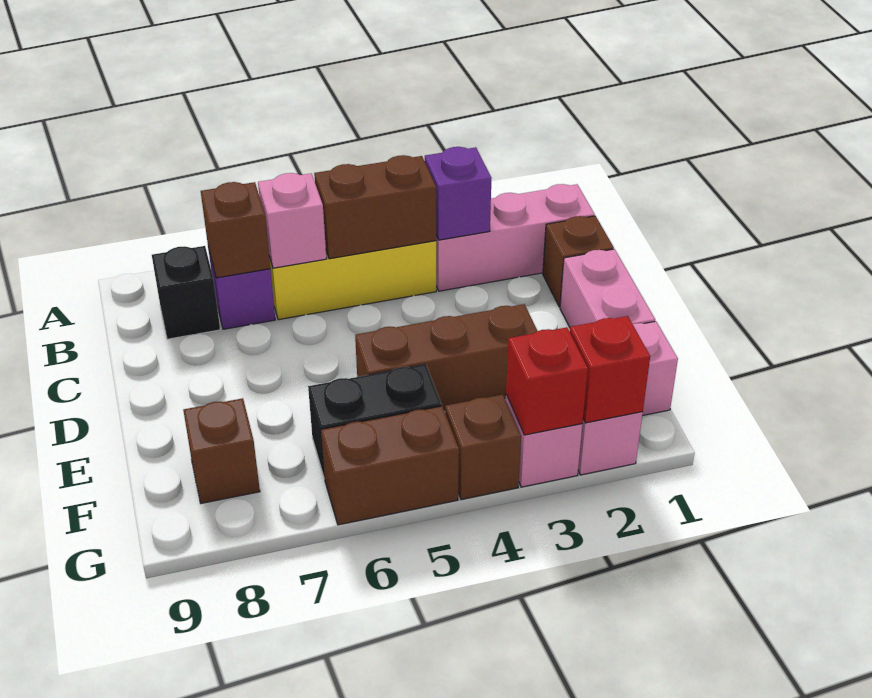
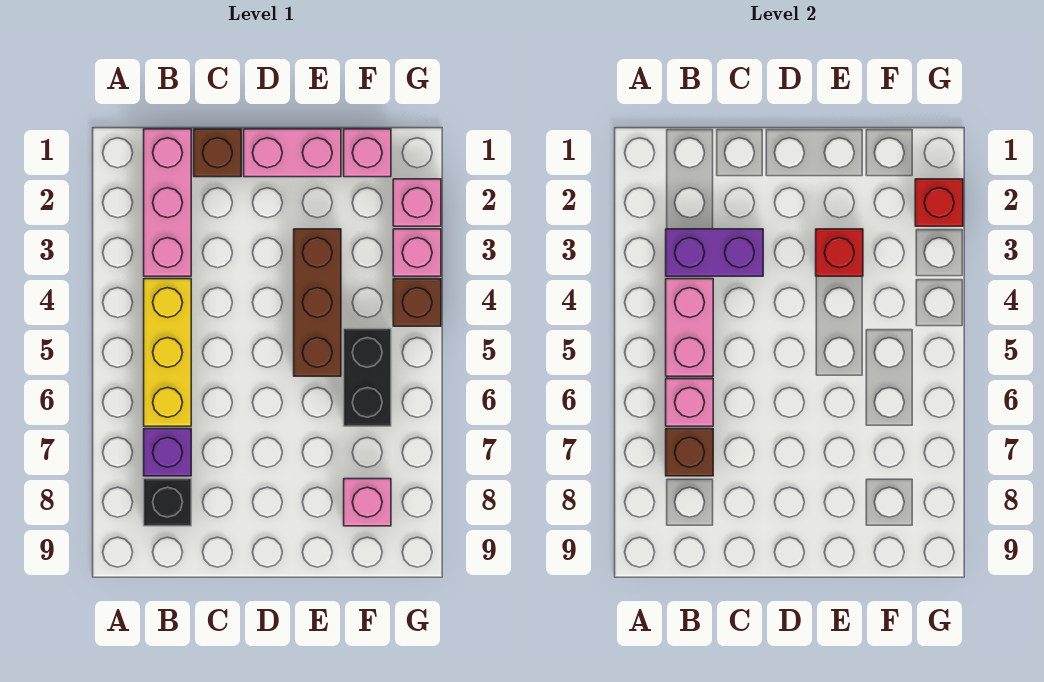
purple 1x1 brick [425,147,492,240] -> purple 1x2 brick [666,229,763,276]
brown 1x2 brick [314,155,436,259] -> pink 1x2 brick [666,279,713,376]
brown 1x1 brick [183,398,260,503] -> pink 1x1 brick [344,479,391,526]
red 1x1 brick [506,327,588,435] -> red 1x1 brick moved to [816,229,863,276]
brown 1x2 brick [321,406,459,525] -> none

